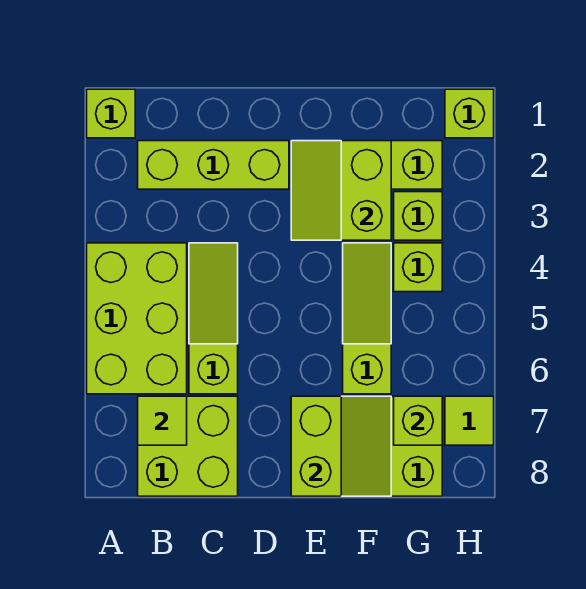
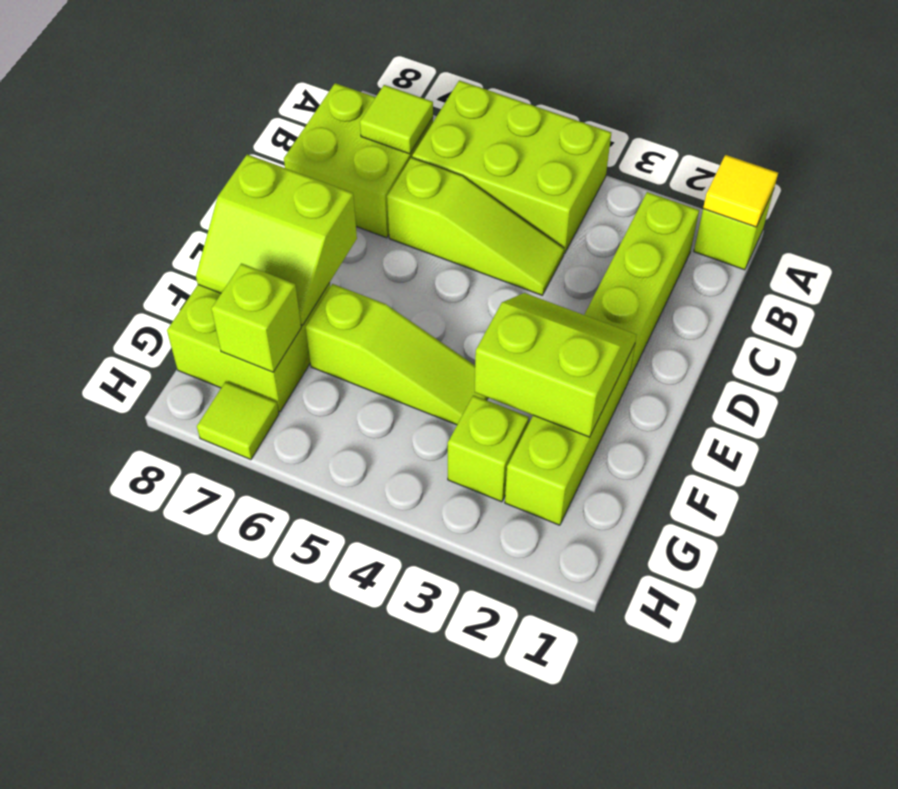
none -> yellow 1x1 tile [703,155,778,227]
lime 1x1 brick [394,243,442,292] -> none
lime 1x1 brick [445,89,494,138] -> none

